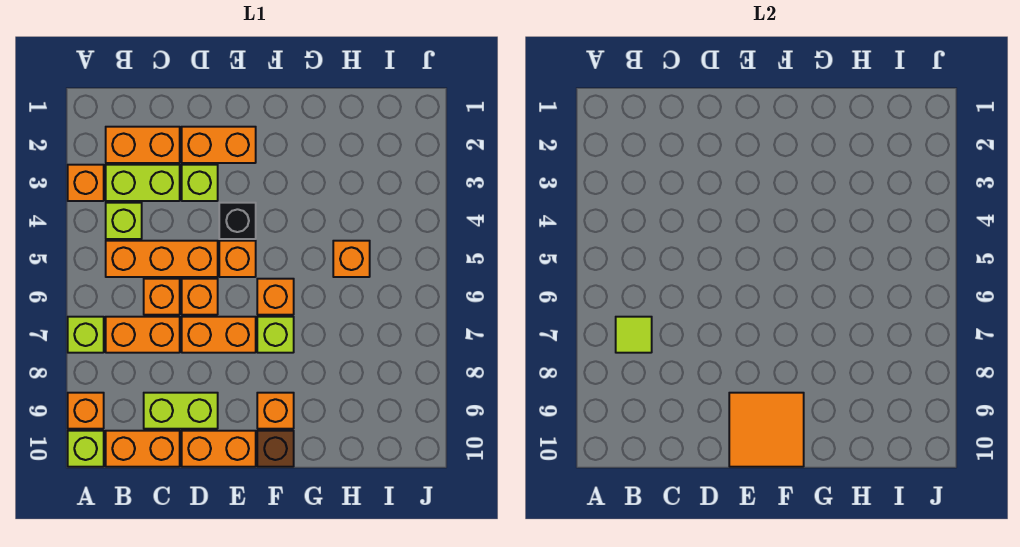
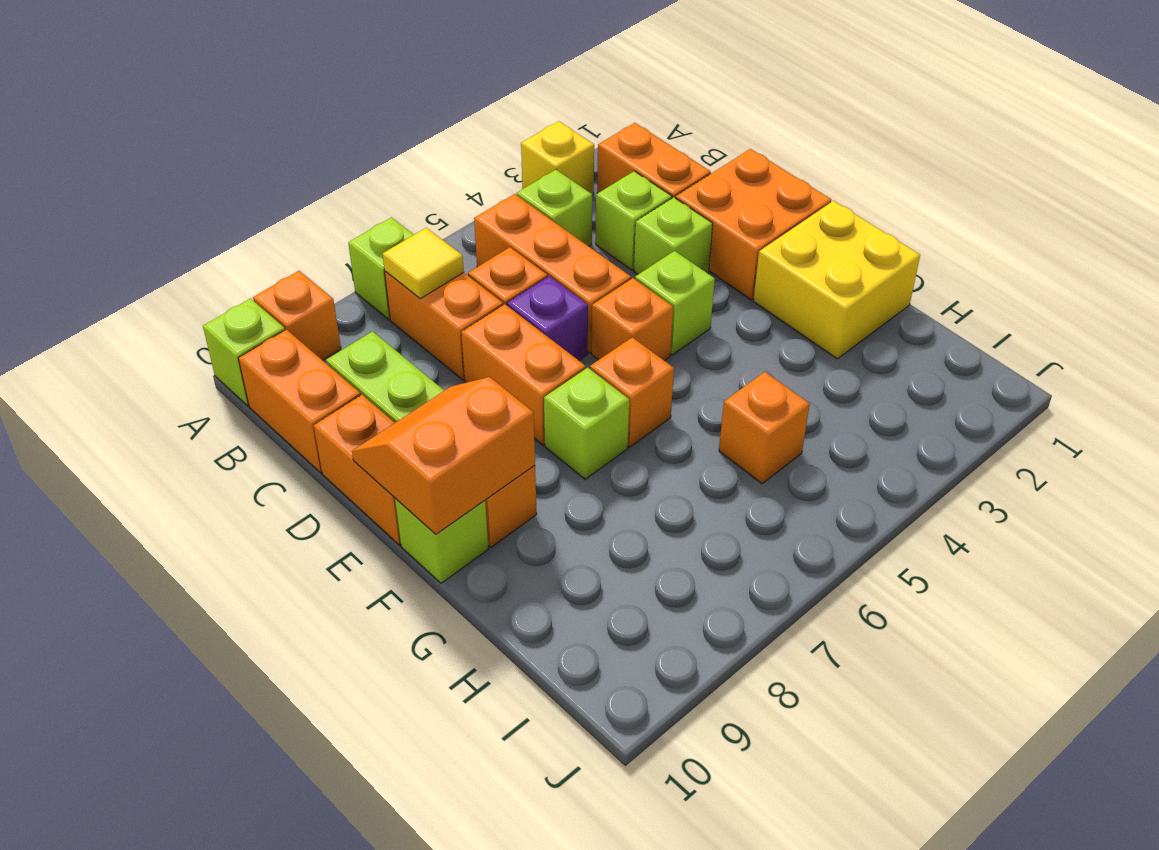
orange 1x1 brick [68,165,104,201] -> yellow 1x1 brick [521,121,594,195]
lime 1x2 brick [106,165,180,201] -> lime 1x1 brick [596,171,672,270]
lime 1x1 tile [616,317,652,353] -> yellow 1x1 tile [383,228,464,299]
orange 1x2 brick [182,127,256,163] -> orange 2x2 brick [676,149,831,300]
orange 1x1 brick [182,279,218,315] -> purple 1x1 brick [507,276,588,360]
black 1x1 brick [219,203,256,239] -> lime 1x1 brick [635,251,715,355]
orange 2x2 tile [729,393,804,467] -> orange 2x2 slope [352,377,535,534]
none -> yellow 2x2 brick [753,201,920,359]
brown 1x1 brick [257,431,294,467] -> lime 1x1 brick [395,498,488,583]

